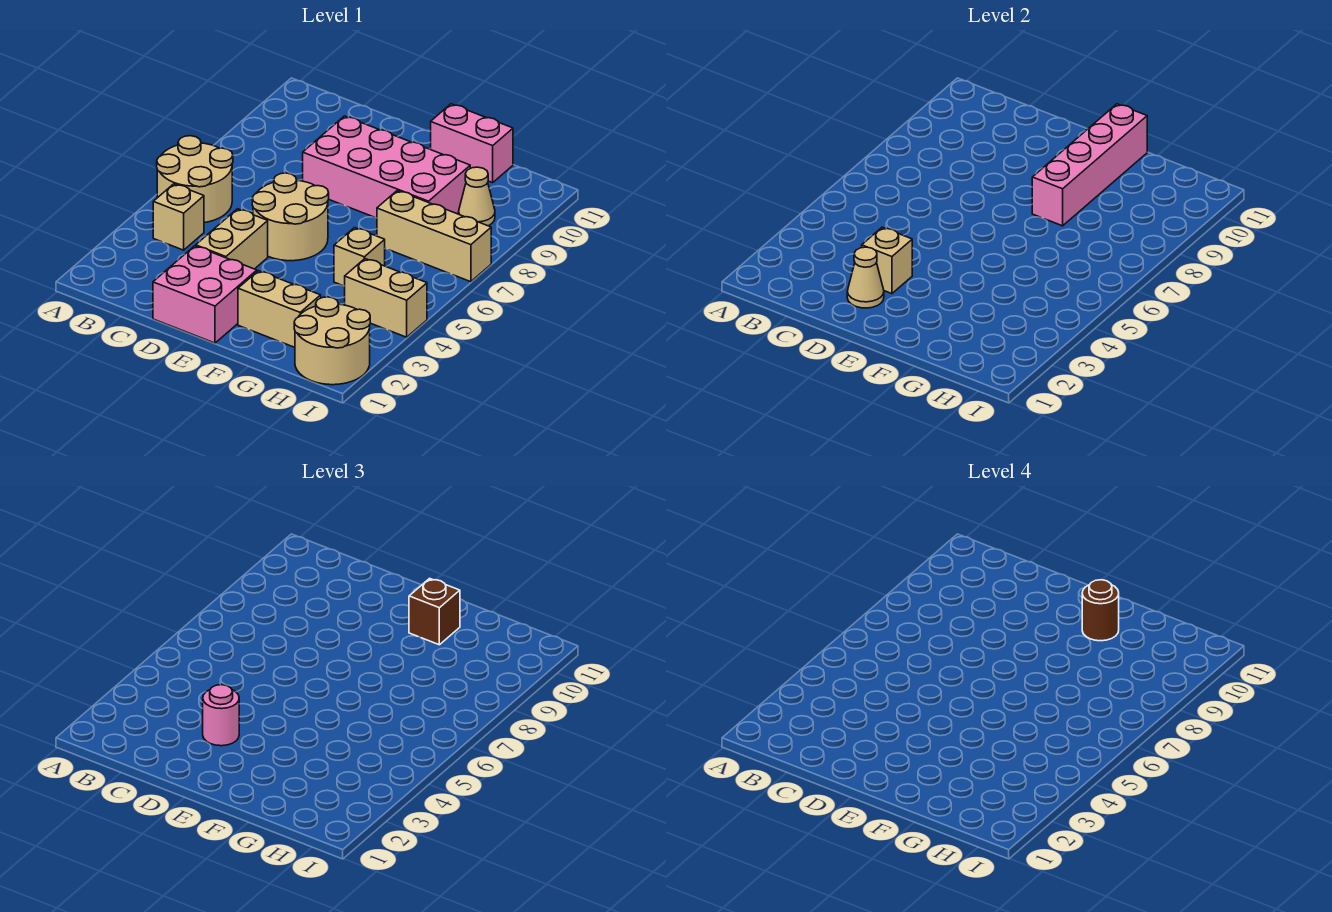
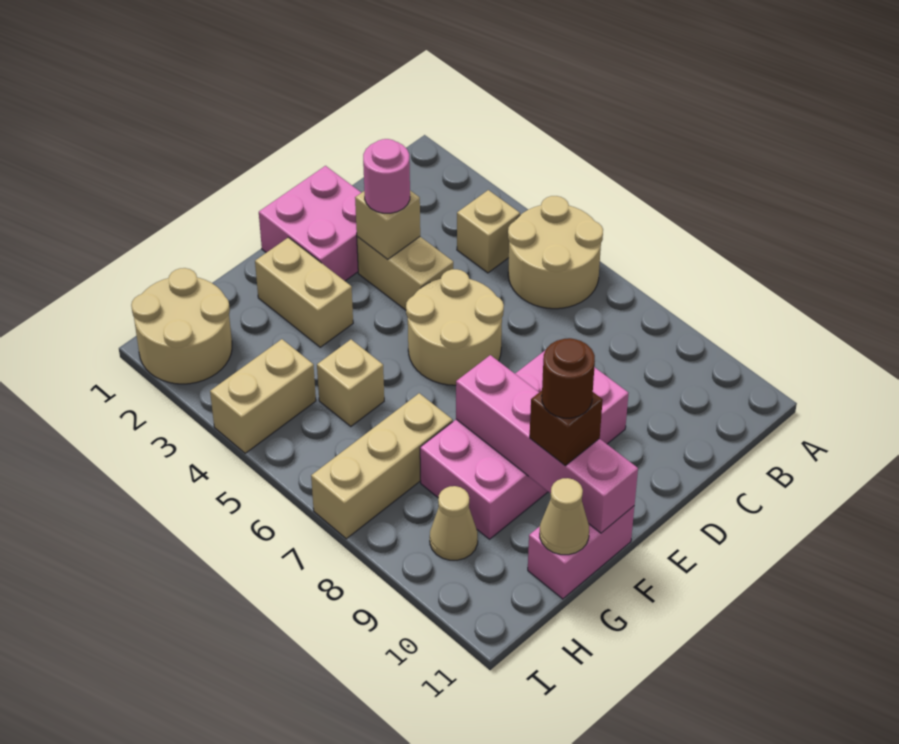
tan 1x1 cone [847,247,884,308] -> tan 1x1 cone moved to [540,478,589,555]
tan 1x2 brick [238,271,321,347] -> tan 1x2 brick turned to [255,237,353,347]

